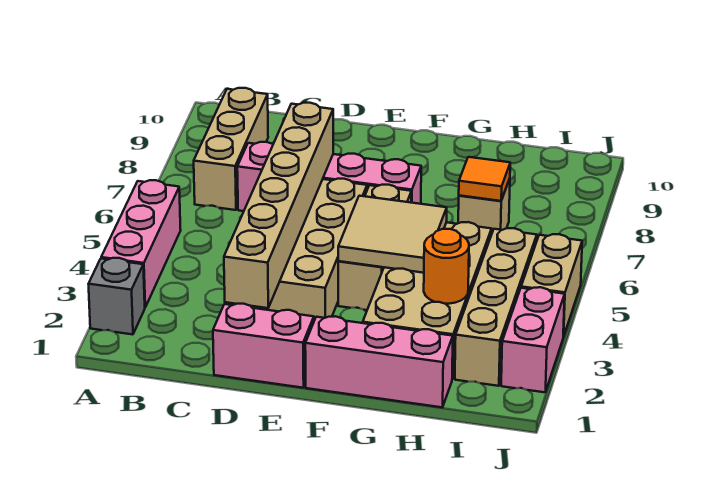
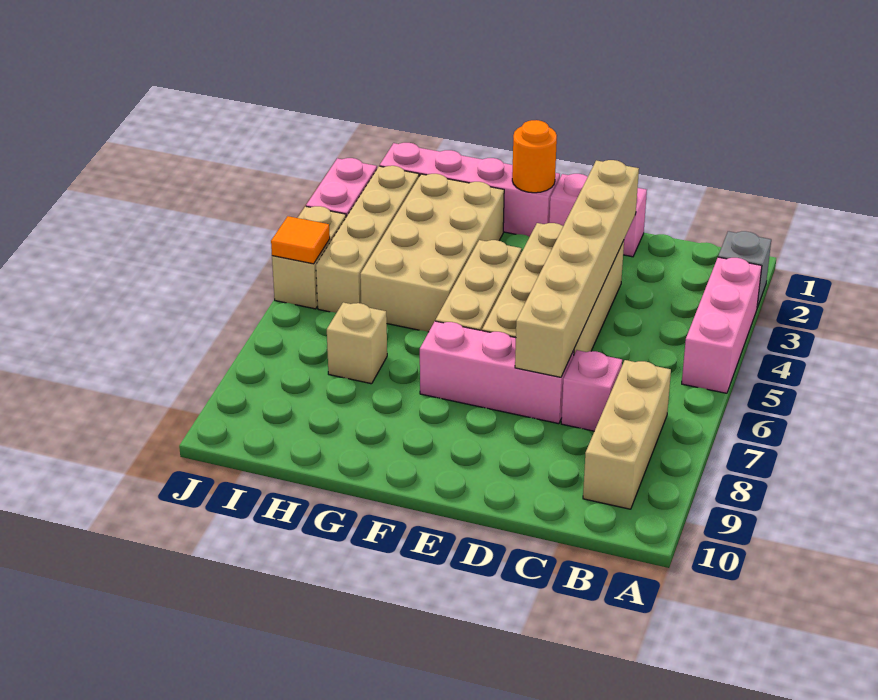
pink 1x3 brick [305,316,453,407] -> pink 1x4 brick [380,143,560,237]
tan 2x2 tile [338,196,447,273] -> none
orange 1x1 round brick [424,229,469,304] -> orange 1x1 round brick moved to [512,120,557,193]
orange 1x1 tile [459,157,510,201] -> orange 1x1 tile moved to [271,216,330,264]

